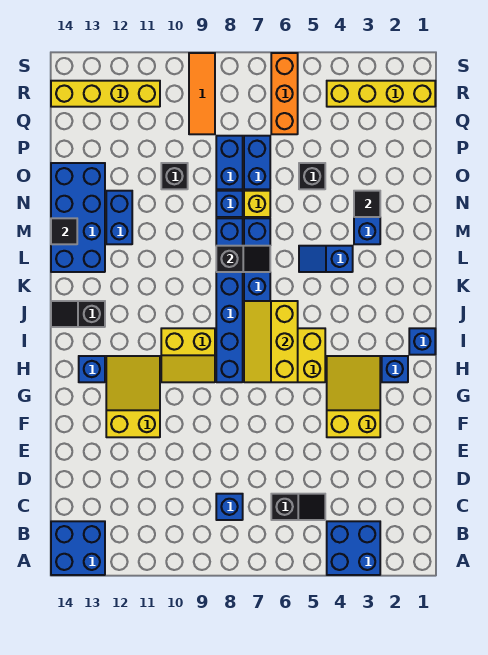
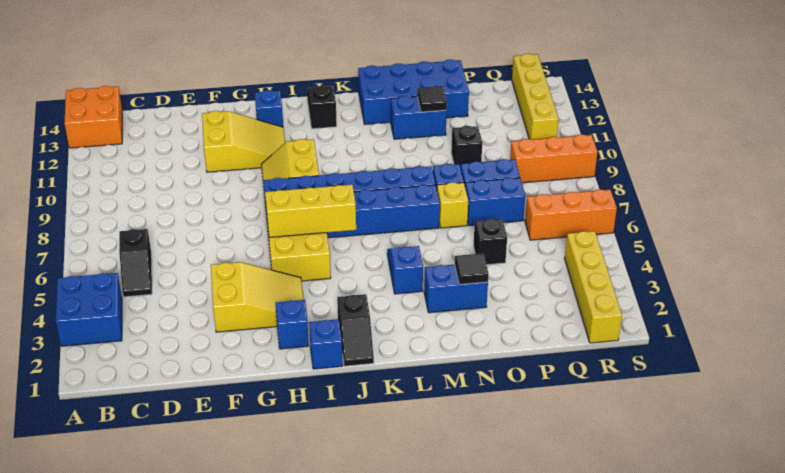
blue 2x2 brick [51,521,105,575] -> orange 2x2 brick [65,86,122,148]
blue 1x1 brick [216,494,243,520] -> none
black 1x2 slope [216,246,270,272] -> black 1x2 slope moved to [337,294,374,366]
black 1x1 tile [51,218,77,244] -> black 1x1 tile moved to [417,86,447,112]
orange 1x3 tile [189,53,215,134] -> orange 1x3 brick [510,134,597,183]

